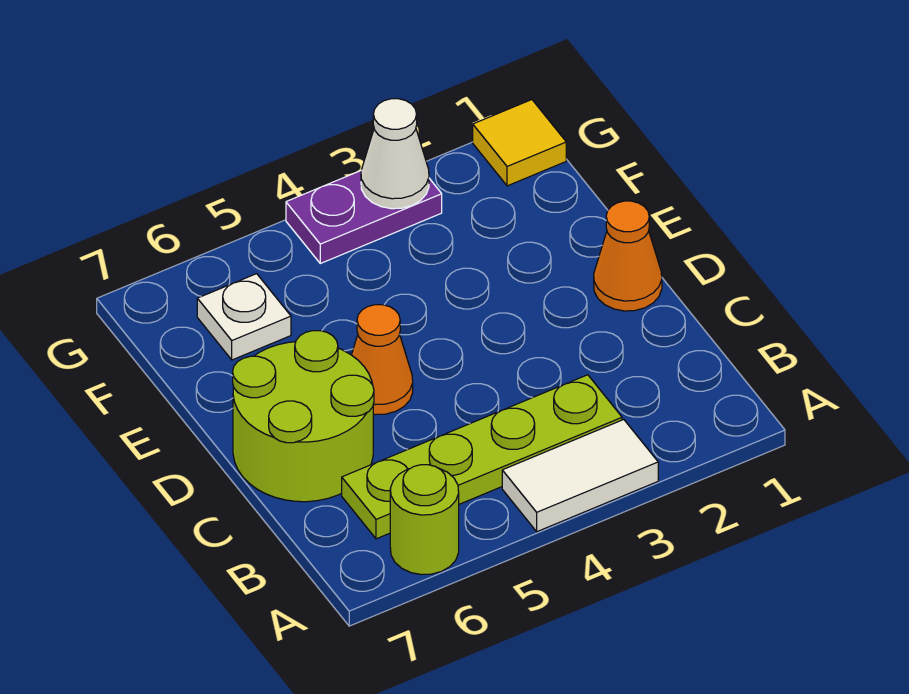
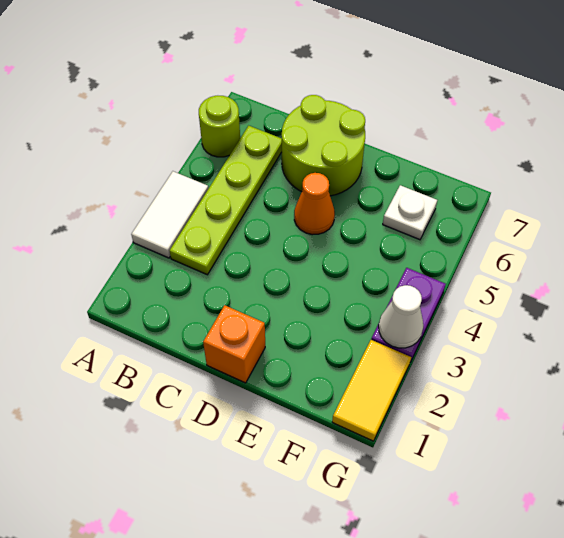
orange 1x1 cone [594,201,662,311] -> orange 1x1 brick [203,305,265,383]
yellow 1x1 tile [473,100,566,186] -> yellow 1x2 tile [332,340,411,441]

